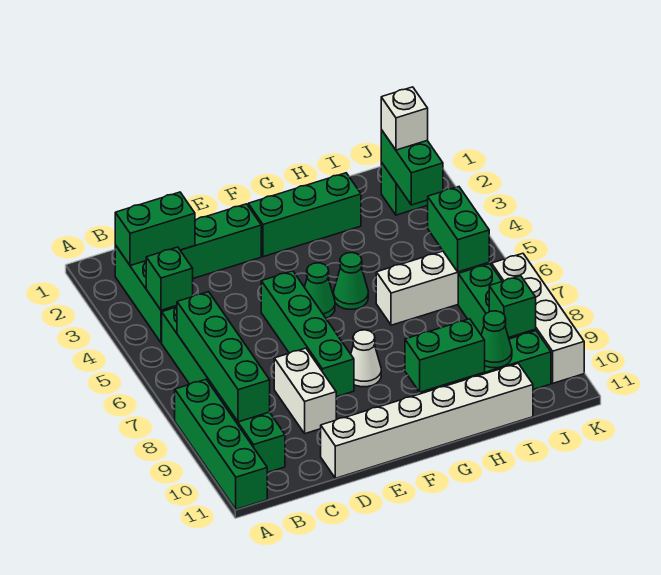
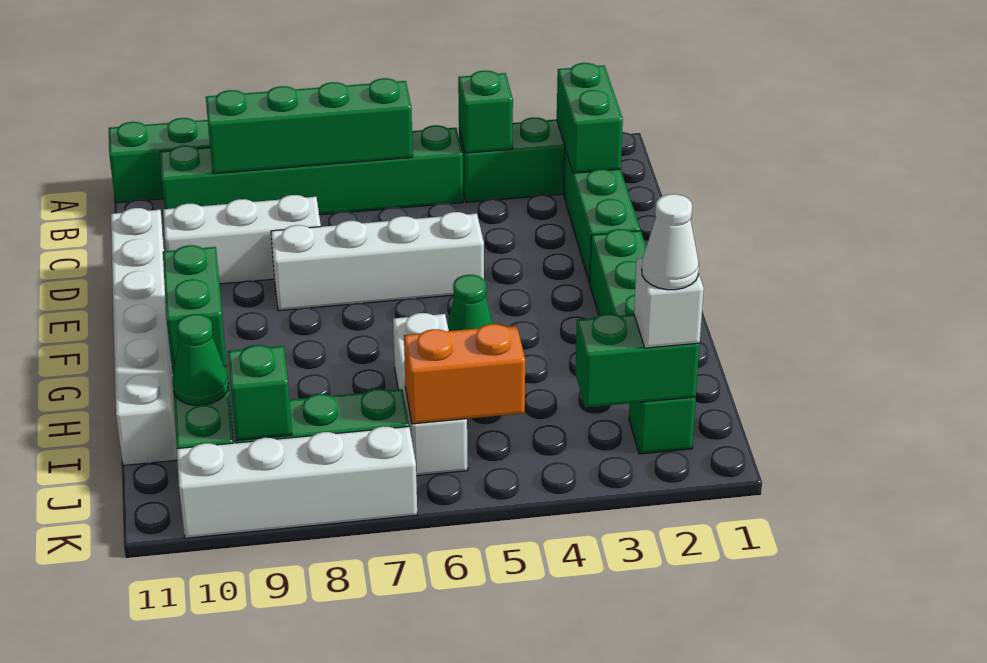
white 1x2 brick [274,348,336,434] -> white 1x3 brick [163,195,321,284]
green 1x4 brick [261,271,354,397] -> white 1x4 brick [271,212,484,311]
green 1x1 cone [305,263,335,318] -> none
white 1x1 cone [351,330,381,387] -> white 1x1 cone moved to [642,194,699,290]
green 1x2 brick [428,187,489,272] -> orange 1x2 brick [404,324,525,424]

